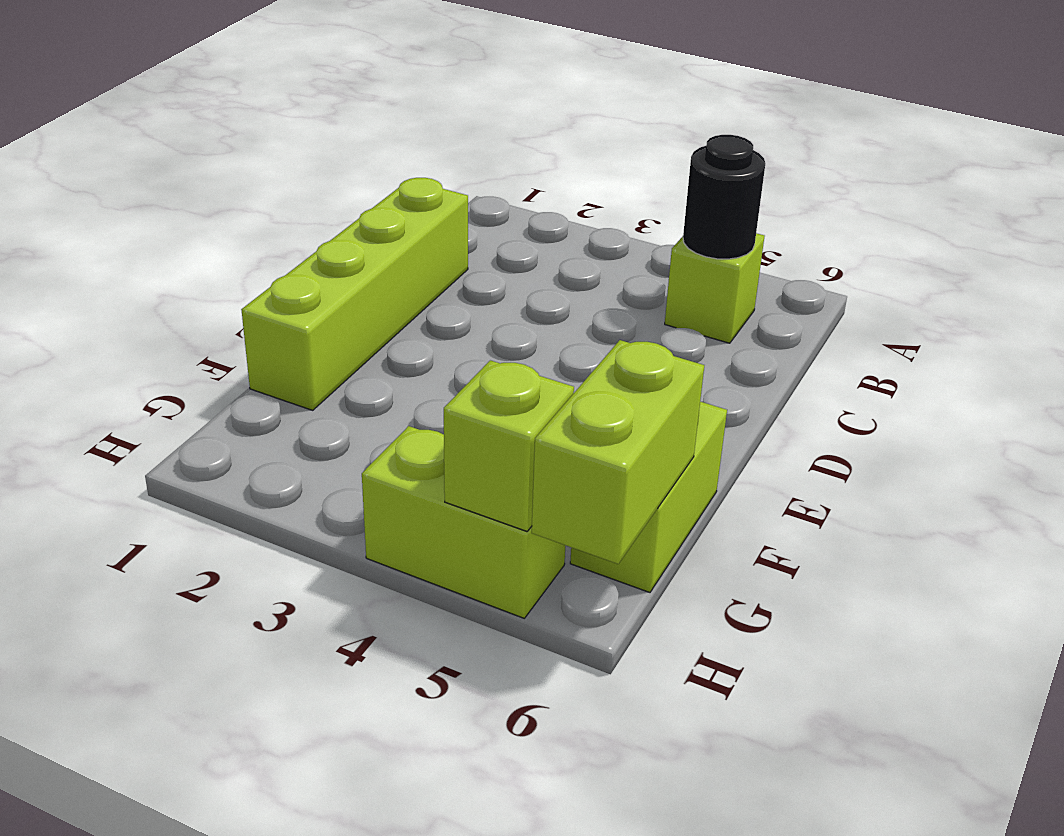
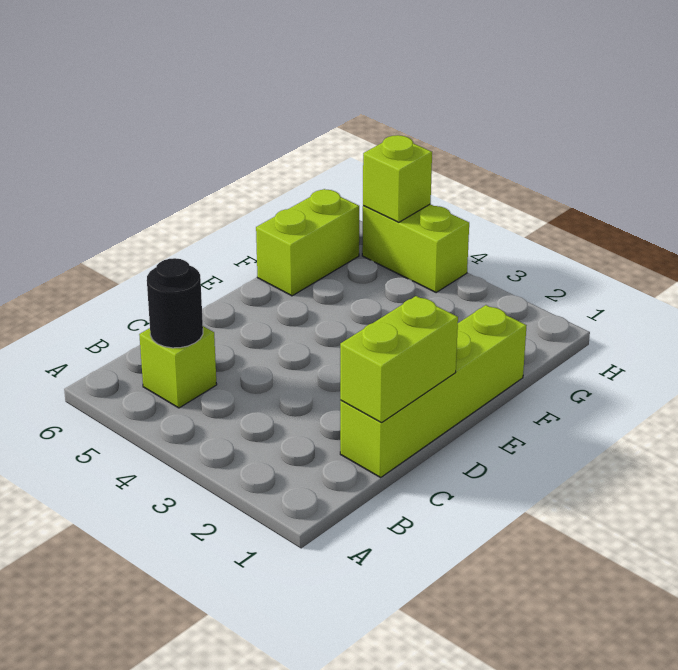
lime 1x2 brick [532,340,704,564] -> lime 1x2 brick moved to [340,296,458,423]

